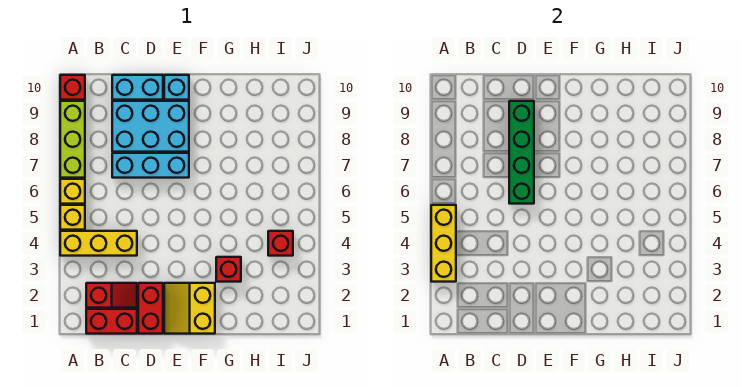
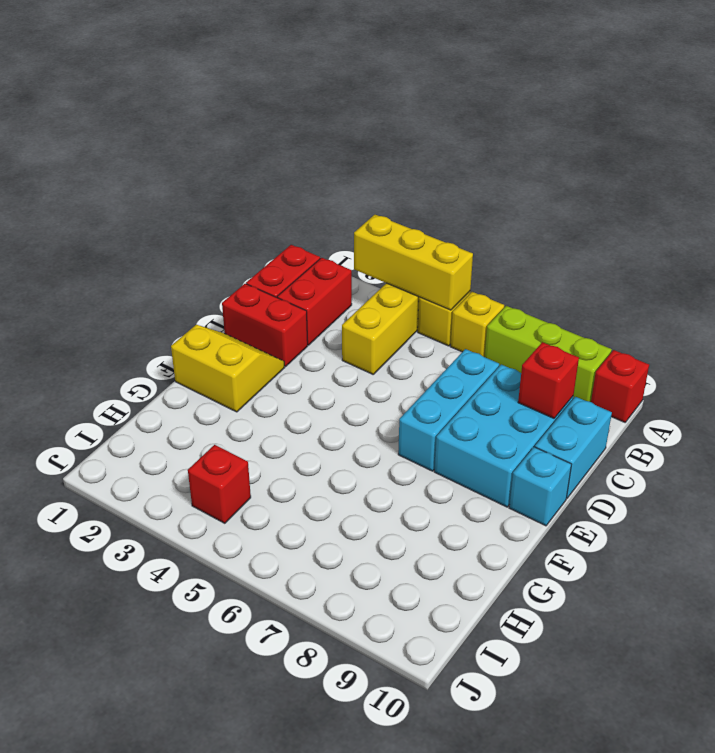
red 1x2 slope [86,283,137,308] -> red 1x2 brick [277,258,352,345]
green 1x4 brick [509,101,534,204] -> none
red 1x1 brick [216,257,241,282] -> red 1x1 brick moved to [518,342,579,418]

